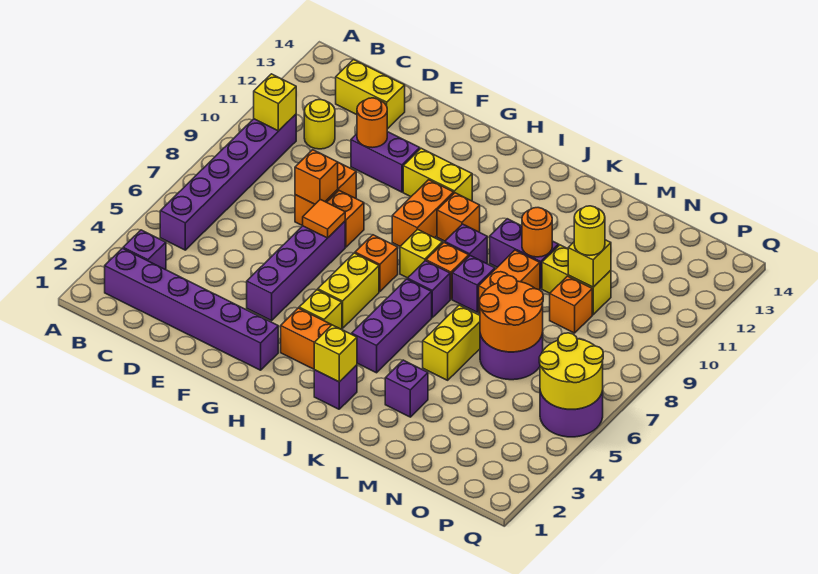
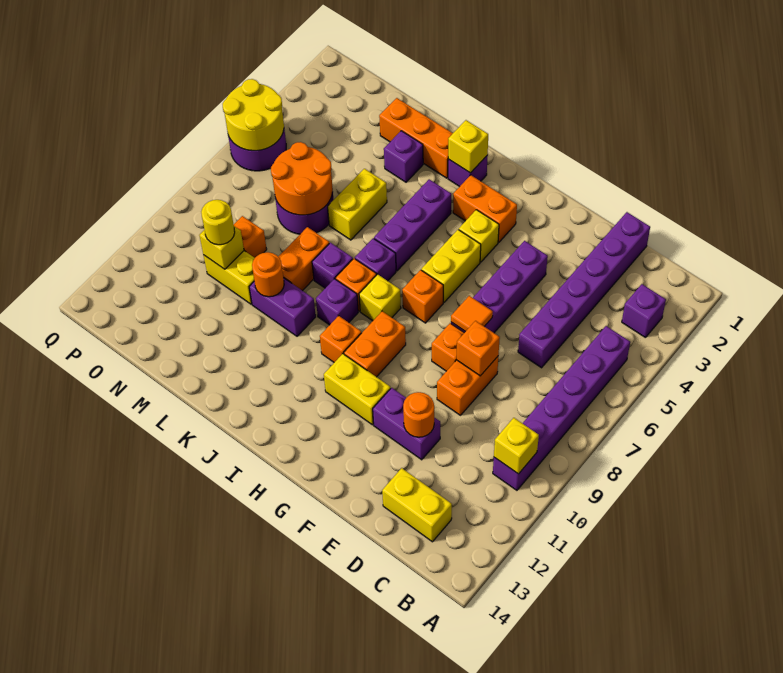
purple 1x6 brick [105,248,278,370] -> purple 1x6 brick turned to [518,212,650,368]
yellow 1x1 round brick [304,99,335,149] -> none
none -> orange 1x3 brick [379,98,453,178]

